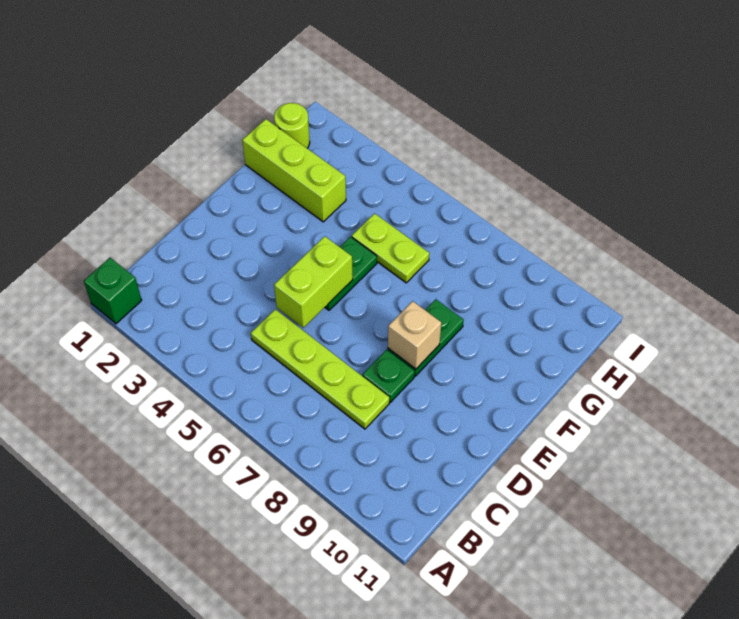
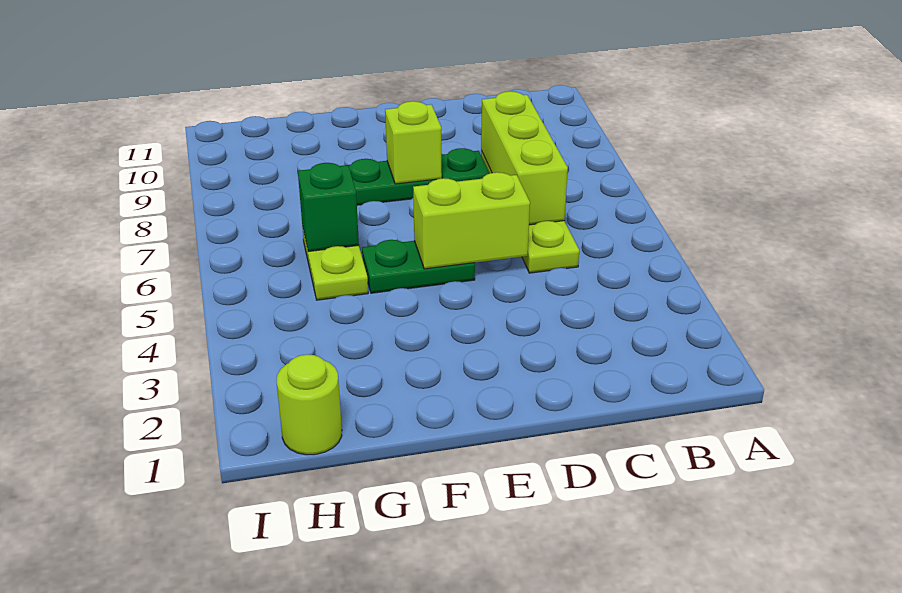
green 1x1 brick [84,258,142,324] -> green 1x1 brick moved to [298,163,359,251]
tan 1x1 brick [388,301,441,369] -> lime 1x1 brick [385,101,442,184]
lime 1x3 brick [242,119,346,222] -> lime 1x3 brick moved to [481,91,568,225]

